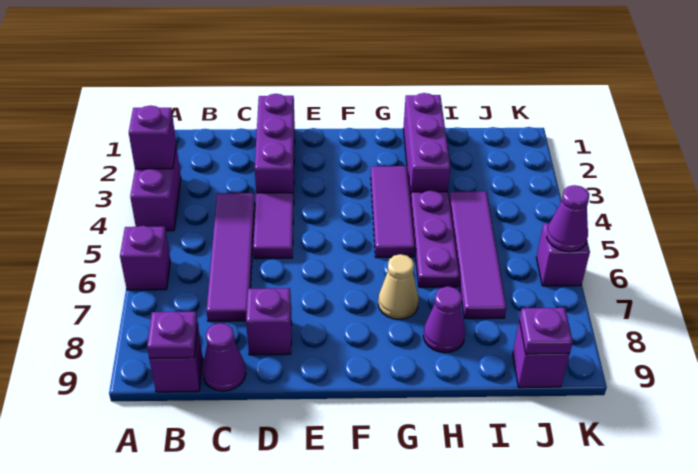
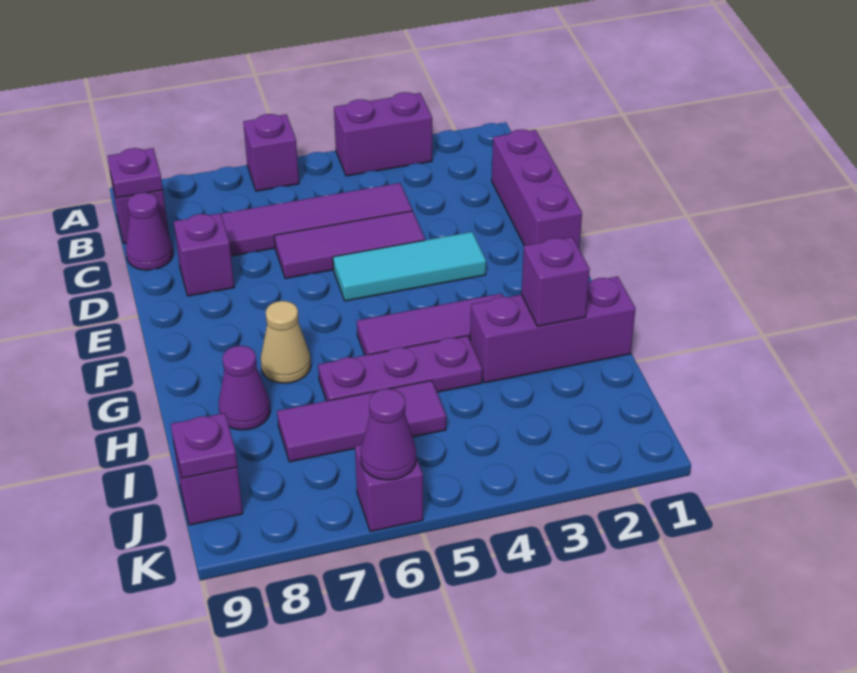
purple 1x1 brick [129,106,176,169] -> purple 1x1 brick moved to [521,237,590,326]
purple 1x3 brick [255,94,295,202] -> purple 1x3 brick turned to [492,130,582,248]
purple 1x2 tile [253,193,294,259] -> purple 1x3 tile [274,211,425,278]
none -> cyan 1x3 tile [333,232,486,301]
purple 1x4 tile [449,191,506,319] -> purple 1x3 tile [277,380,446,462]

